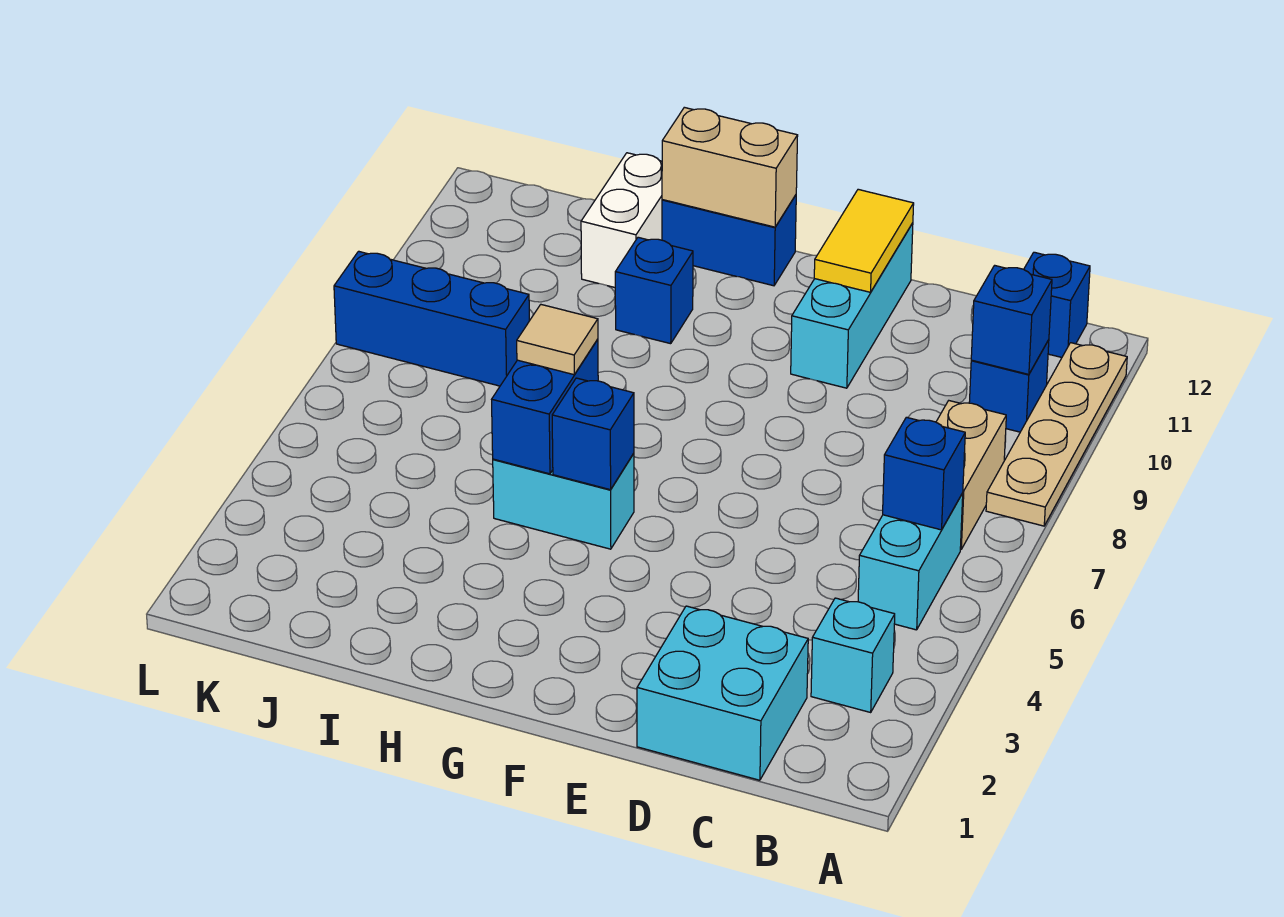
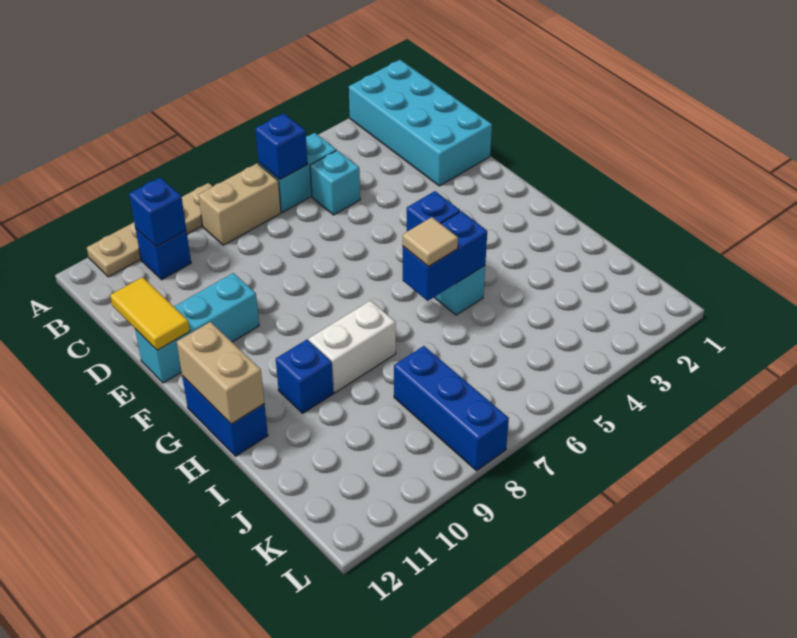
cyan 1x1 brick [811,598,895,712] -> cyan 1x1 brick moved to [310,150,360,215]
blue 1x1 brick [1024,252,1090,357] -> none
cyan 2x2 brick [637,606,808,780] -> cyan 2x4 brick [349,60,492,186]
yellow 1x2 tile [814,189,914,292] -> yellow 1x2 tile turned to [110,277,190,350]
white 1x2 brick [581,153,662,287] -> white 1x2 brick moved to [309,301,396,393]

